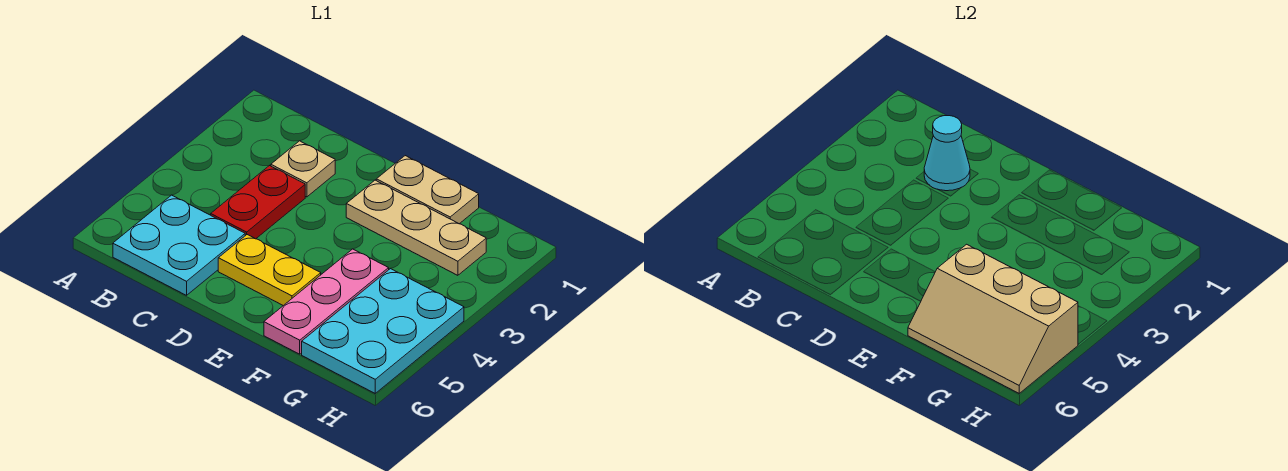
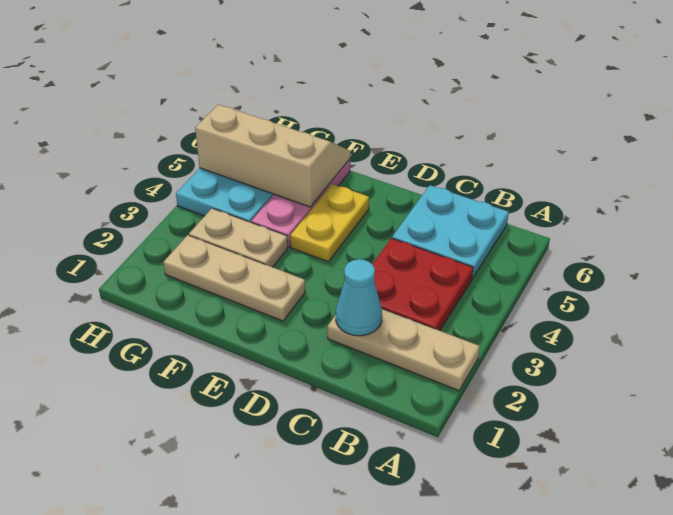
tan 1x1 plate [271,141,335,197] -> tan 1x3 plate [327,309,480,391]
red 1x2 plate [211,165,305,239] -> red 2x2 plate [372,238,473,331]
yellow 1x2 plate [218,235,321,306] -> yellow 1x2 plate turned to [290,184,369,262]
tan 1x2 plate [376,156,479,224] -> tan 1x2 plate moved to [189,208,288,267]

